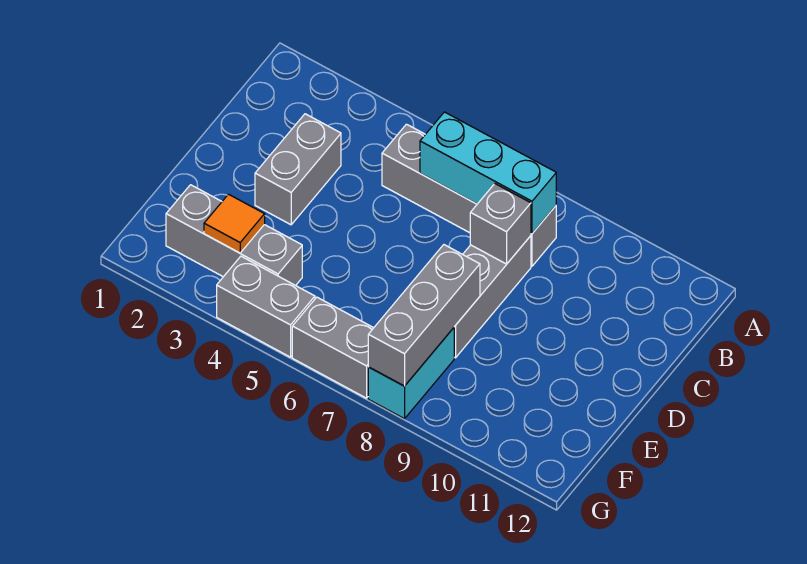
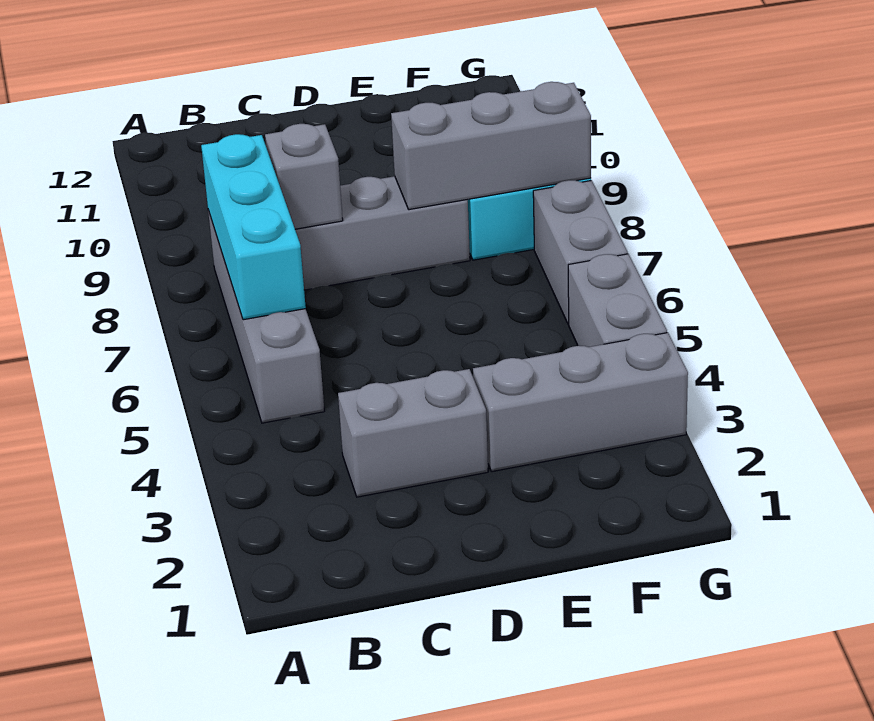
grey 1x3 brick [166,185,302,286] -> grey 1x3 brick turned to [473,333,688,472]
orange 1x1 tile [204,194,265,253] -> none

